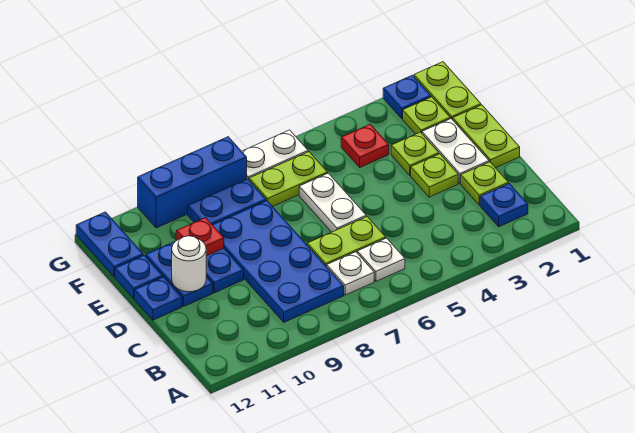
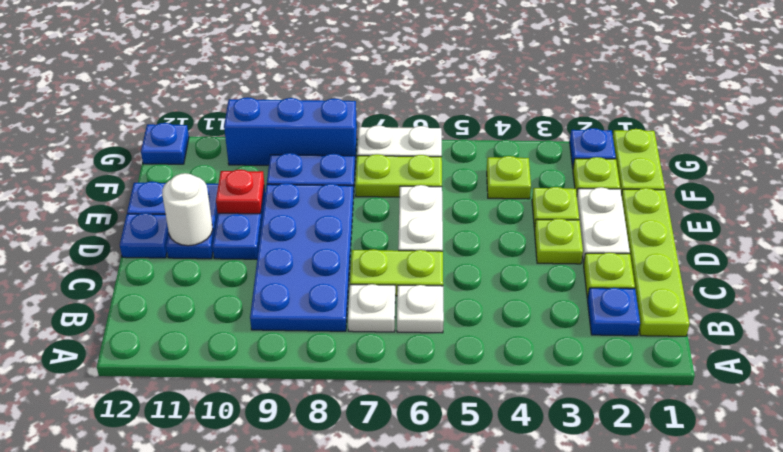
lime 1x2 plate [453,105,520,168] -> lime 1x4 plate [621,188,690,336]
red 1x1 plate [341,124,389,167] -> lime 1x1 plate [487,156,531,199]
blue 1x2 plate [76,212,143,277] -> blue 1x1 plate [141,123,189,164]

